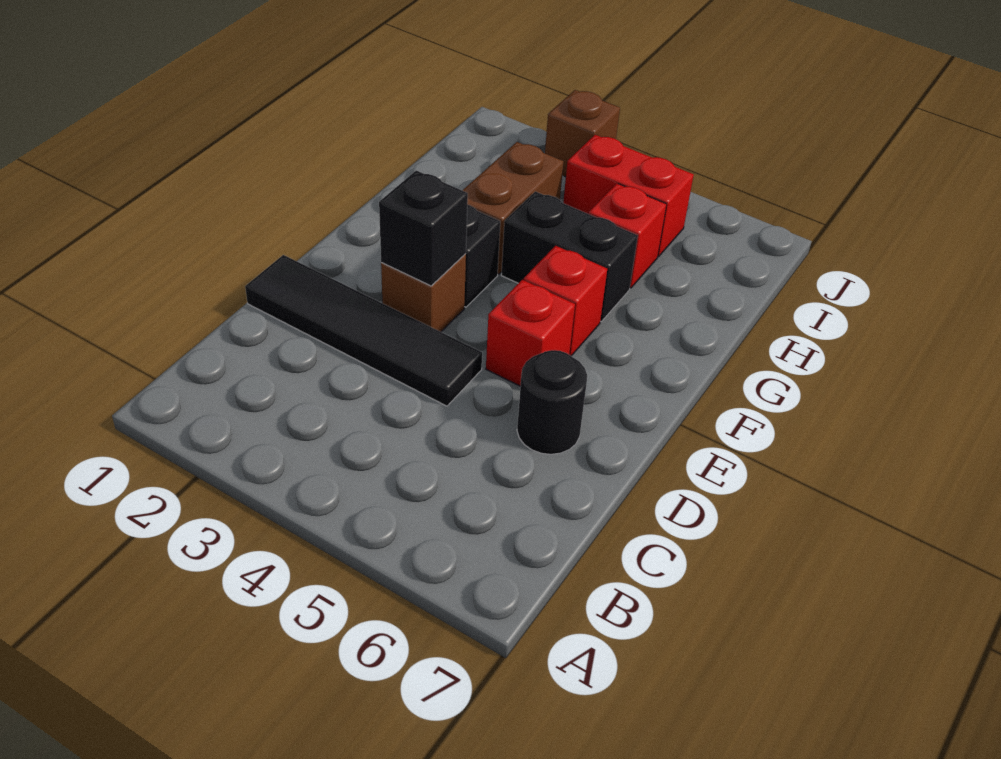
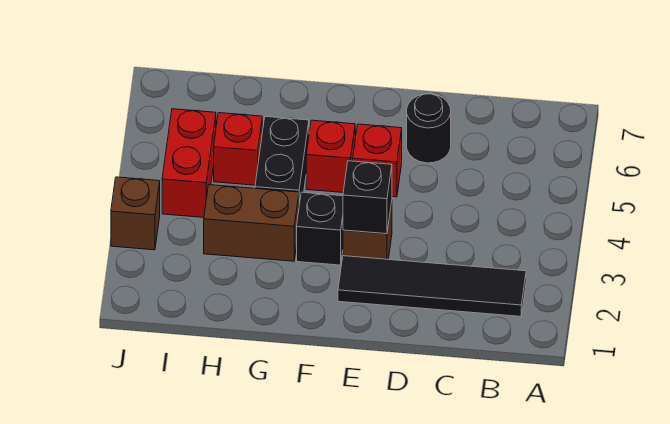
black 1x4 tile [245,255,482,406] -> black 1x4 tile turned to [338,256,526,316]

